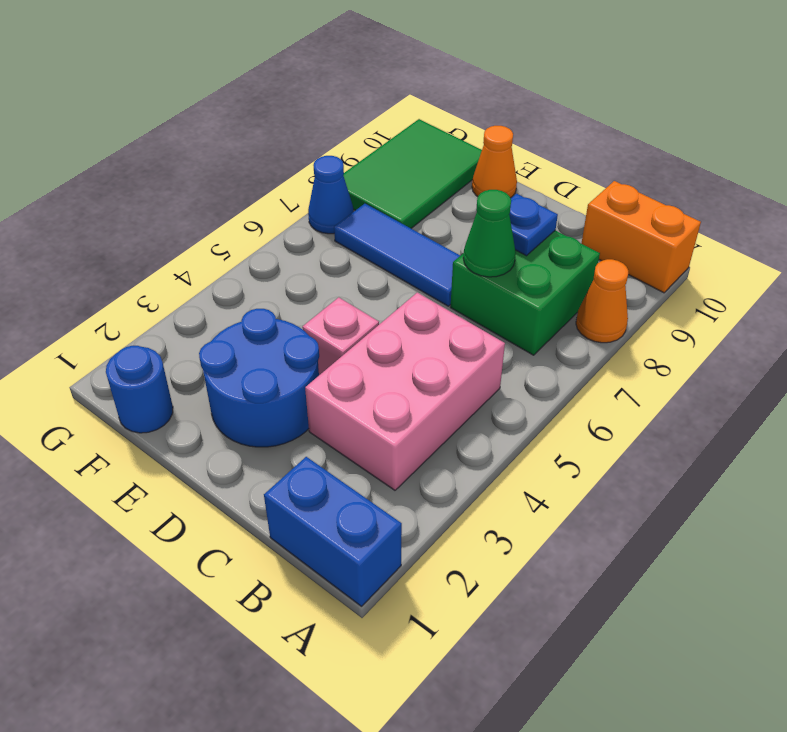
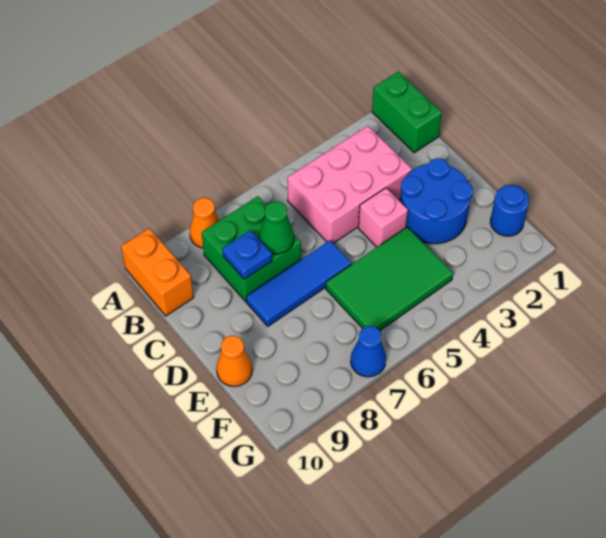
blue 1x2 brick [264,457,402,606] -> green 1x2 brick [372,72,442,153]
blue 1x3 tile [334,204,460,306] -> blue 1x3 tile turned to [246,241,352,326]
green 2x3 tile [343,119,482,228] -> green 2x3 tile moved to [326,227,453,330]

